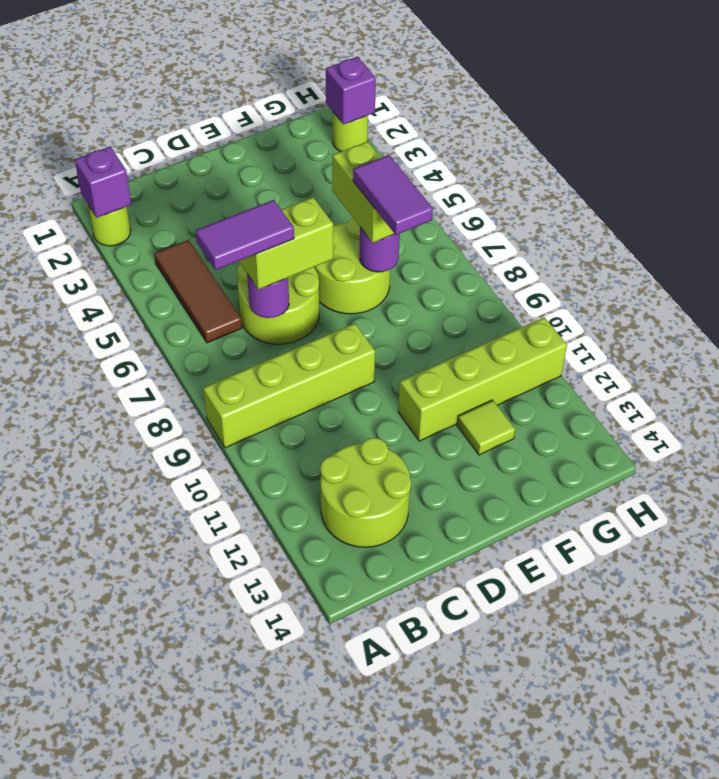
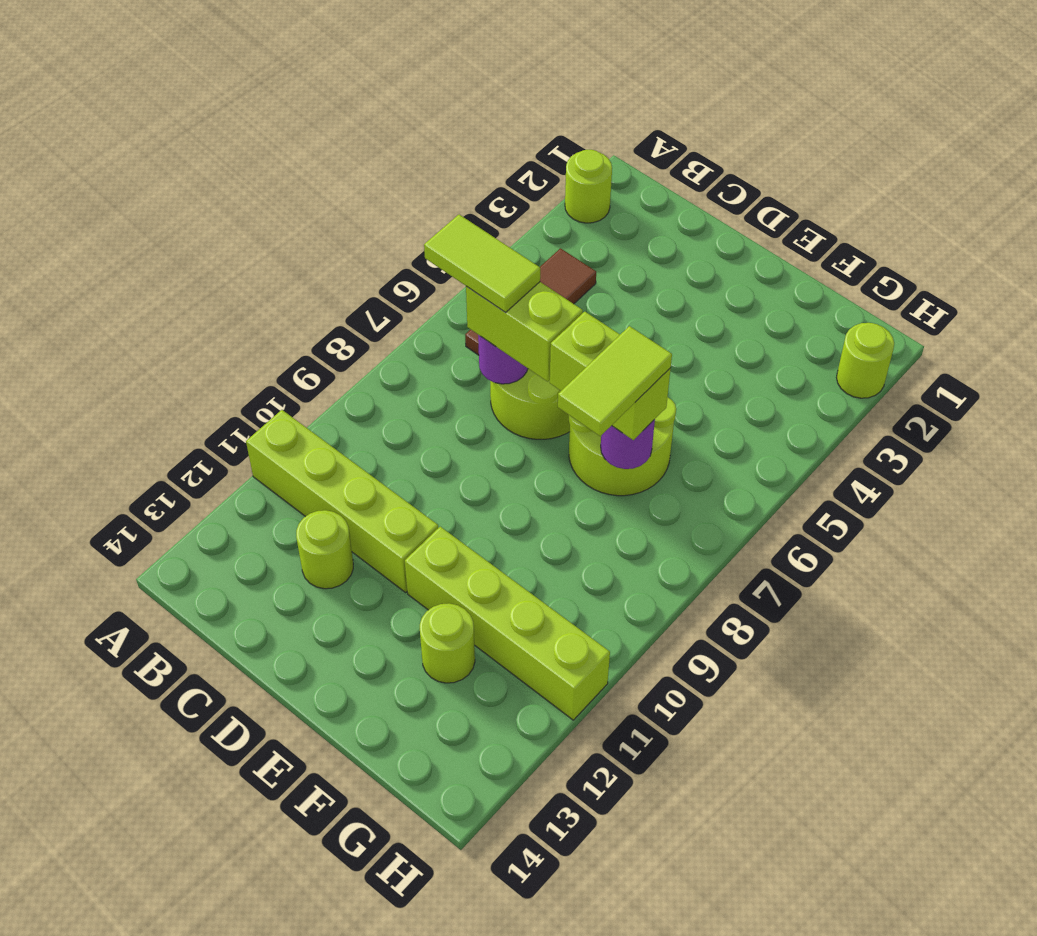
purple 1x1 brick [75,147,131,218] -> none
lime 1x4 brick [203,323,375,448] -> lime 1x4 brick moved to [246,410,438,592]
purple 1x2 tile [196,200,294,270] -> lime 1x2 tile [424,215,540,312]
lime 2x2 round brick [320,438,411,547] -> lime 1x1 round brick [296,510,353,589]
lime 1x2 brick [332,141,394,243] -> lime 1x2 brick turned to [550,312,671,440]
purple 1x2 tile [353,155,433,235] -> lime 1x2 tile [558,326,672,436]
lime 1x1 tile [457,400,515,455] -> lime 1x1 round brick [420,603,475,683]
purple 1x1 brick [326,57,376,124] -> none

